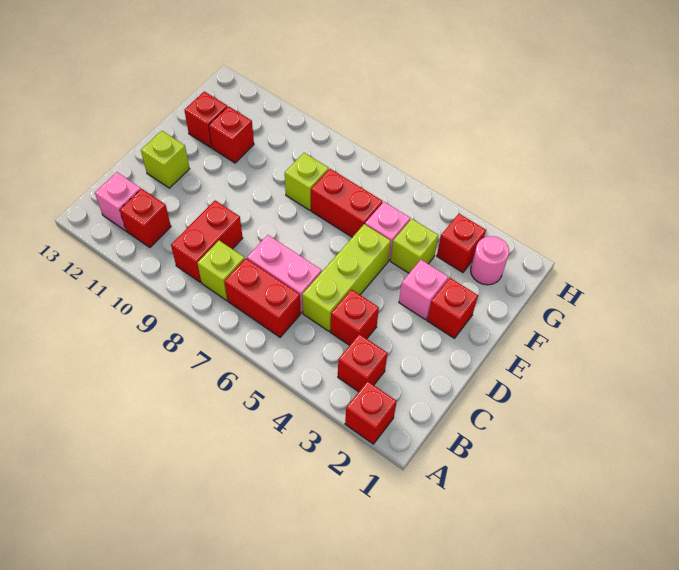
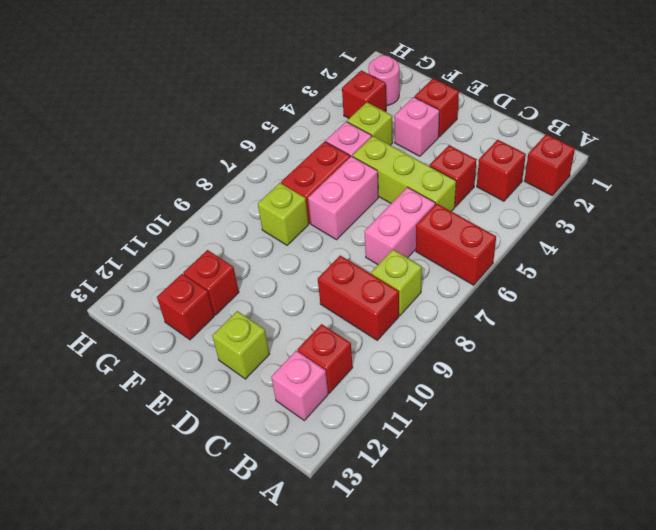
red 1x2 brick [224,259,301,337] -> red 1x2 brick turned to [416,204,496,285]
none -> pink 1x2 brick [308,156,379,240]

